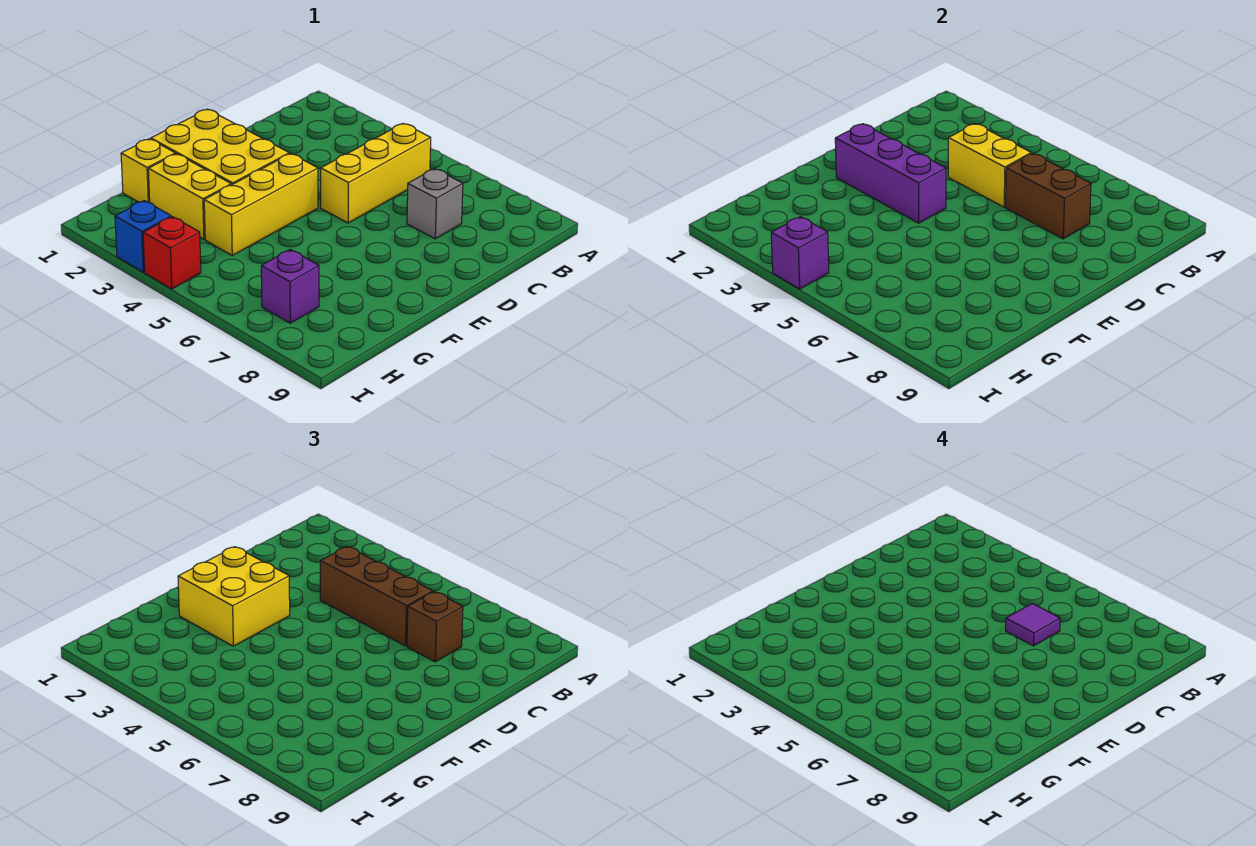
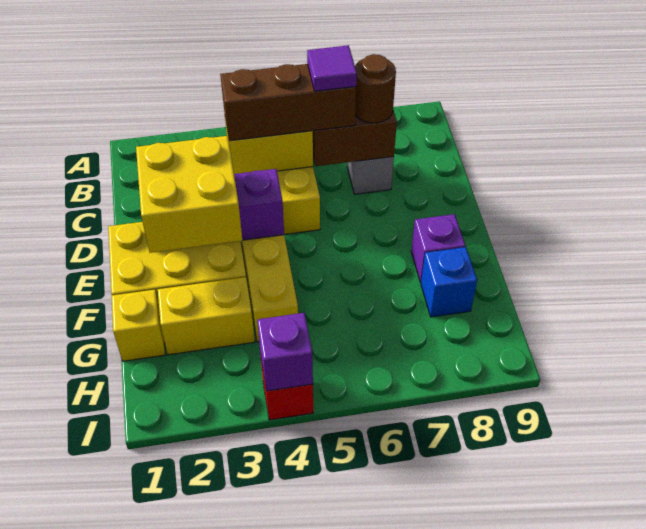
brown 1x1 brick [407,592,463,662] -> brown 1x1 round brick [355,54,396,123]
purple 1x1 brick [261,249,319,323] -> purple 1x1 brick moved to [411,214,465,282]
blue 1x1 brick [115,201,171,272] -> blue 1x1 brick moved to [421,247,477,317]

